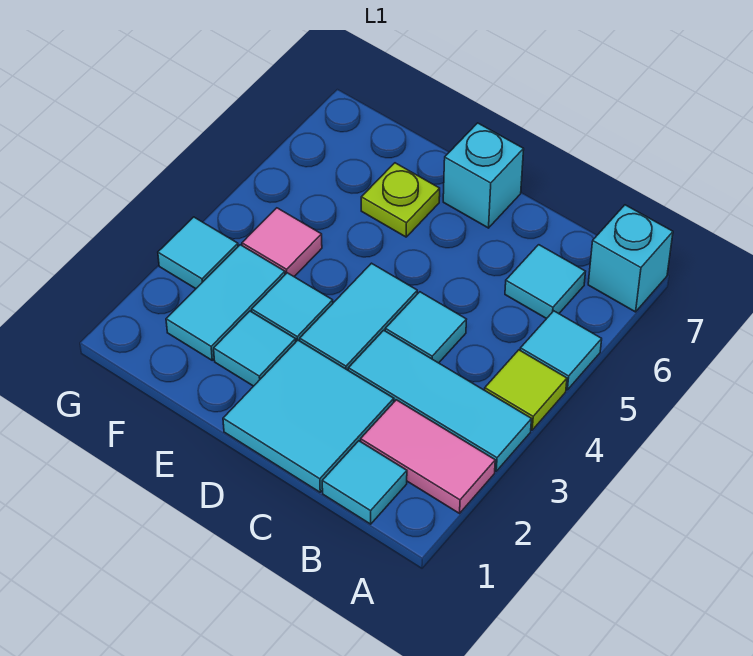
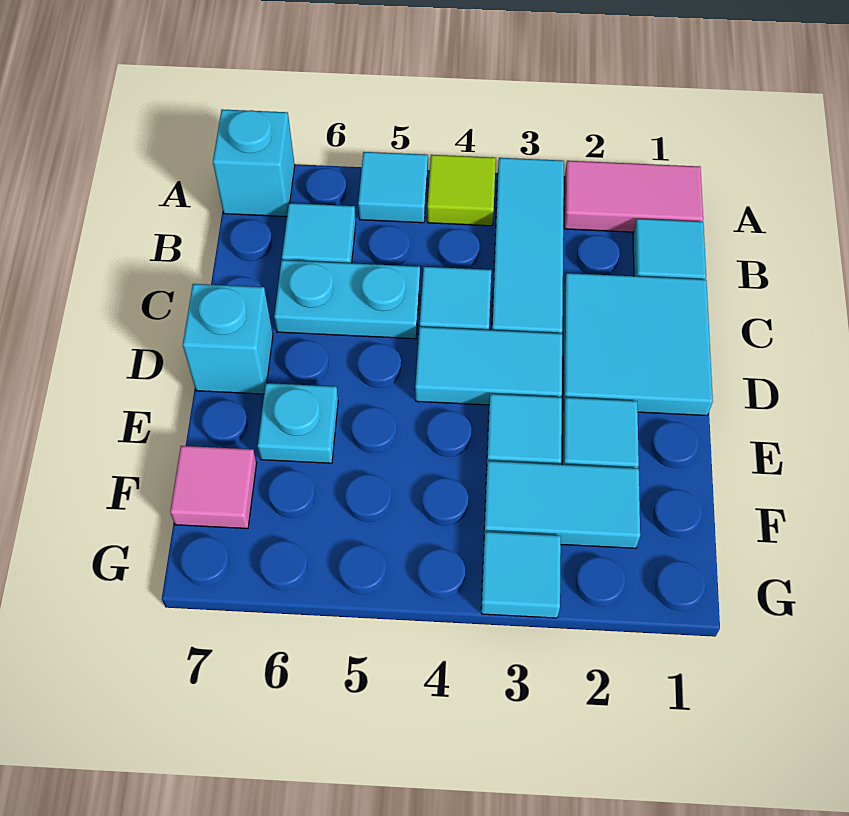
pink 1x2 tile [361,400,495,513] -> pink 1x2 tile turned to [564,161,703,232]
none -> cyan 1x2 plate [274,260,420,339]
lime 1x1 plate [361,163,440,237] -> cyan 1x1 plate [258,383,338,463]
pink 1x1 tile [242,208,322,276] -> pink 1x1 tile moved to [170,446,257,529]

